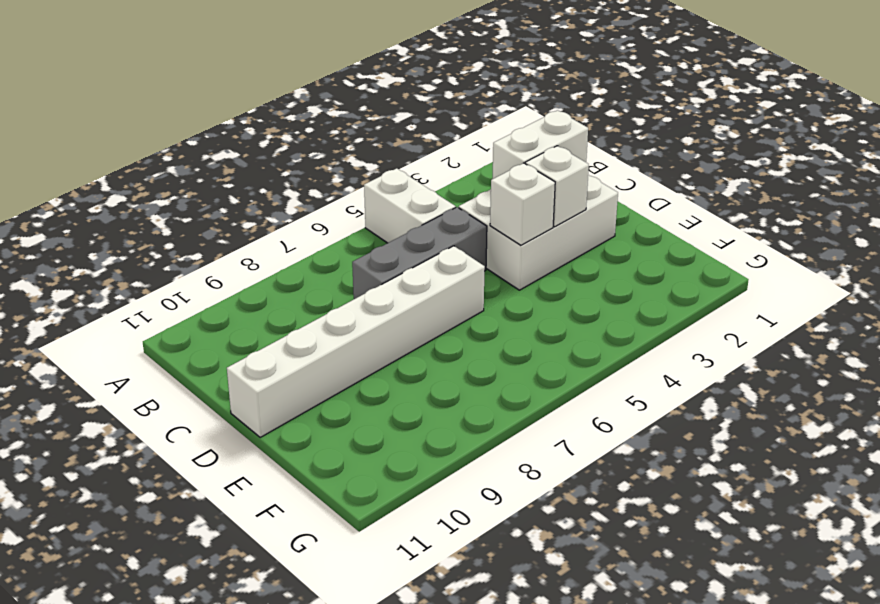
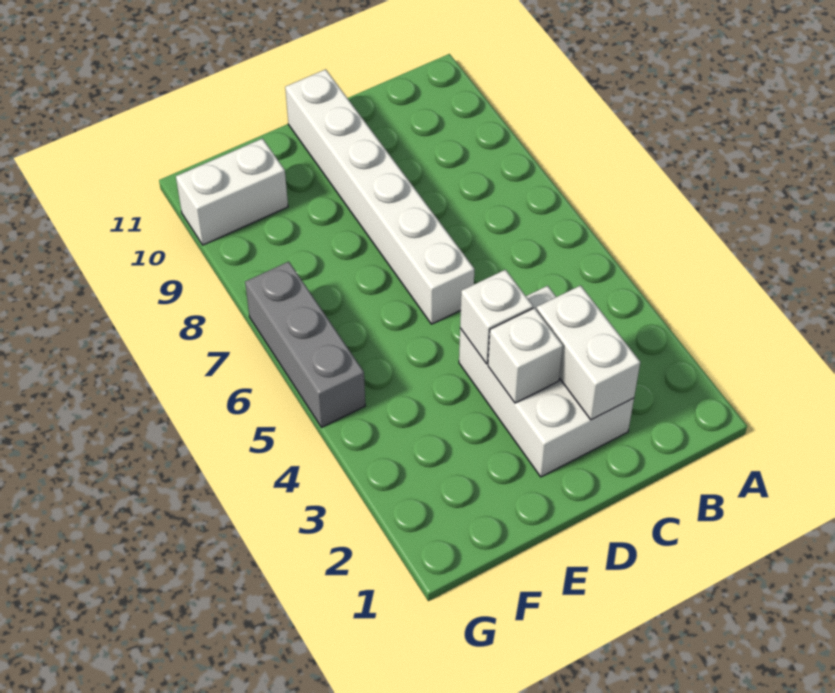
white 1x2 brick [364,168,456,243] -> white 1x2 brick moved to [176,139,288,245]
grey 1x3 brick [352,207,487,299] -> grey 1x3 brick moved to [245,262,365,427]

